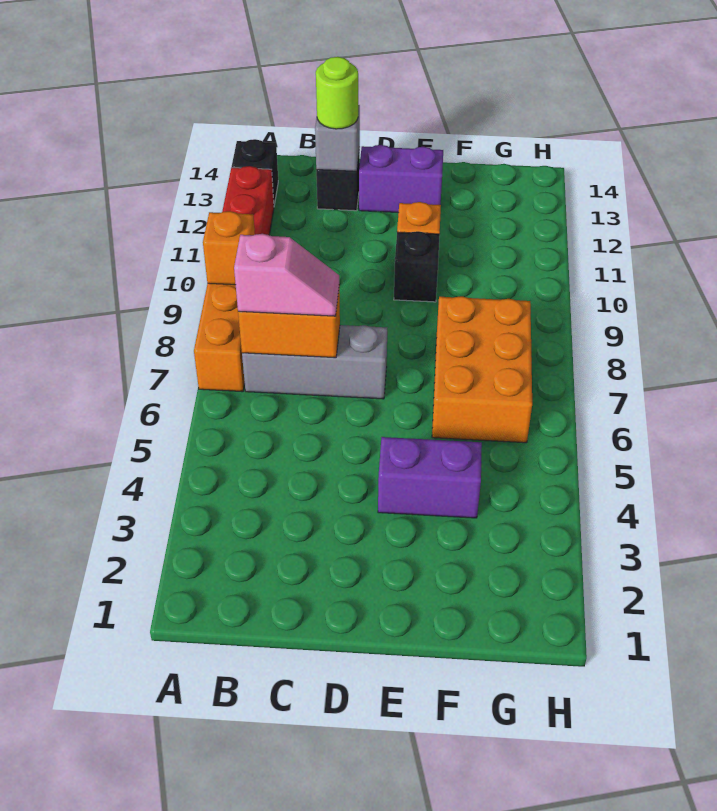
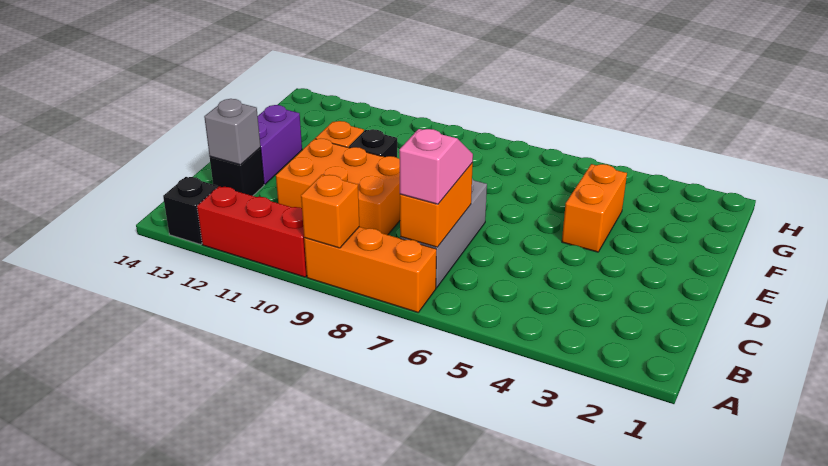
lime 1x1 round brick [316,57,358,129] -> none
purple 1x2 brick [378,437,482,518] -> orange 1x2 brick [562,164,627,252]
orange 2x3 brick [432,296,532,443] -> orange 2x3 brick moved to [276,139,400,235]

